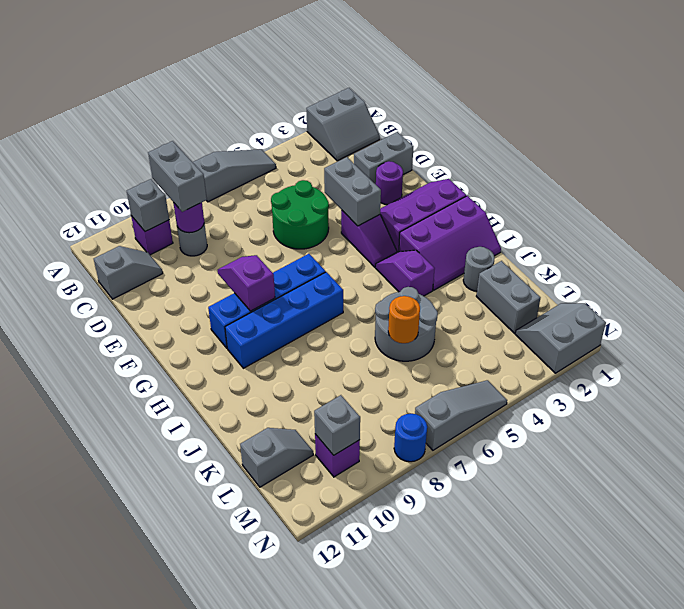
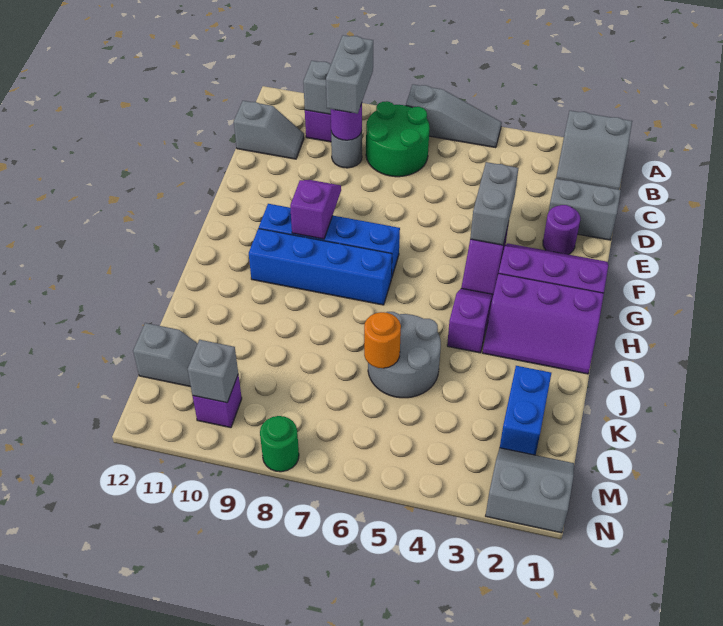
green 2x2 round brick [271,180,329,249] -> green 2x2 round brick moved to [366,101,430,177]
grey 1x1 round brick [463,247,495,291] -> none
grey 1x2 brick [476,261,540,333] -> blue 1x2 brick [500,366,551,455]
grey 1x3 slope [415,380,507,450] -> none
blue 1x1 round brick [394,414,427,462] -> green 1x1 round brick [260,416,299,472]

